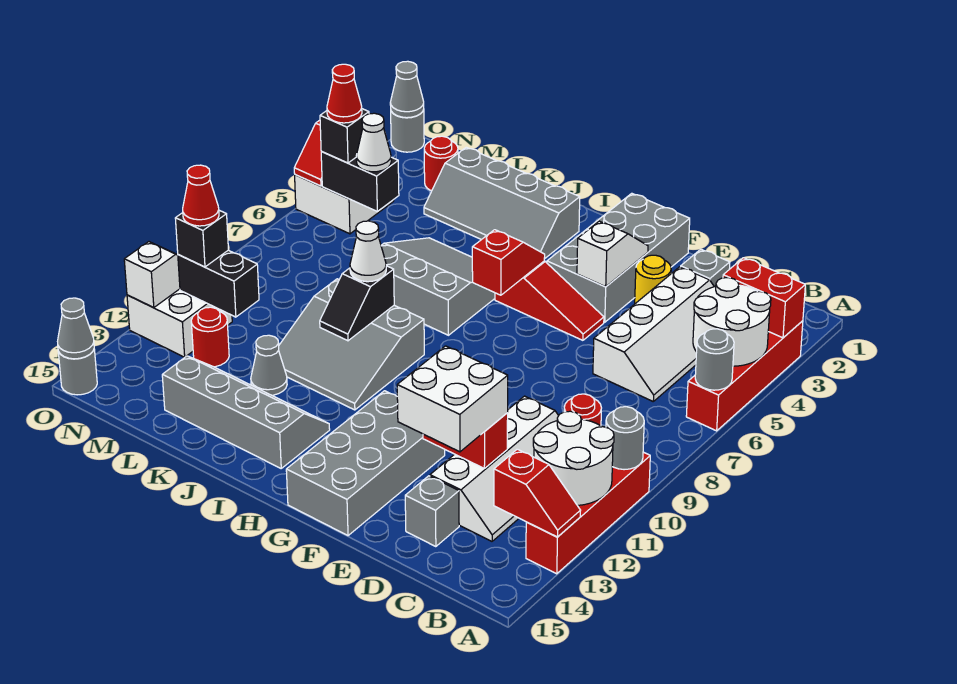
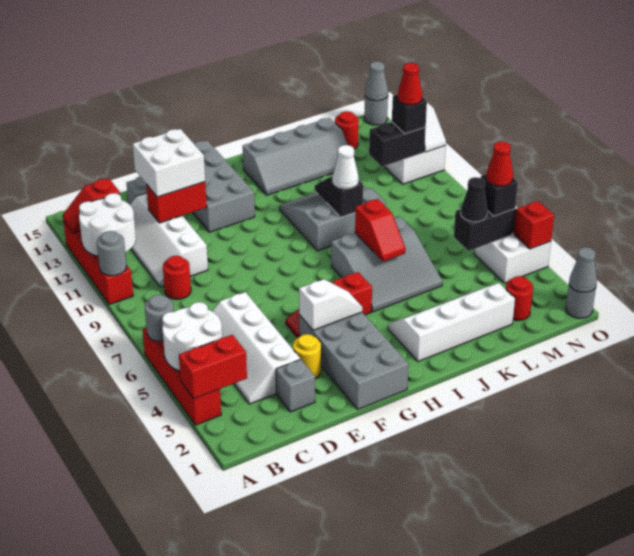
white 1x2 slope [577,221,648,287] -> white 1x2 slope turned to [299,279,362,330]
red 1x2 slope [472,230,545,295] -> red 1x2 slope moved to [355,199,406,261]
grey 2x4 slope [424,147,580,259] -> white 2x4 slope [388,283,515,361]
grey 1x1 cone [251,335,287,395] -> none
white 1x1 cone [356,113,391,172] -> black 1x1 cone [461,177,488,222]
red 1x1 round brick [191,307,229,367] -> red 1x1 round brick moved to [335,111,359,149]

